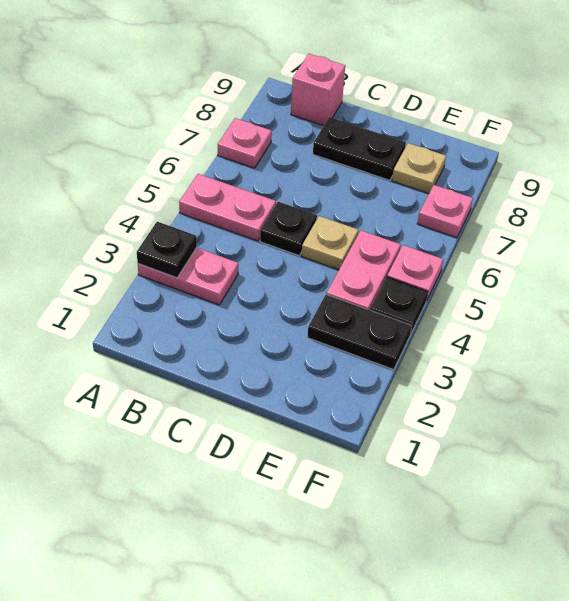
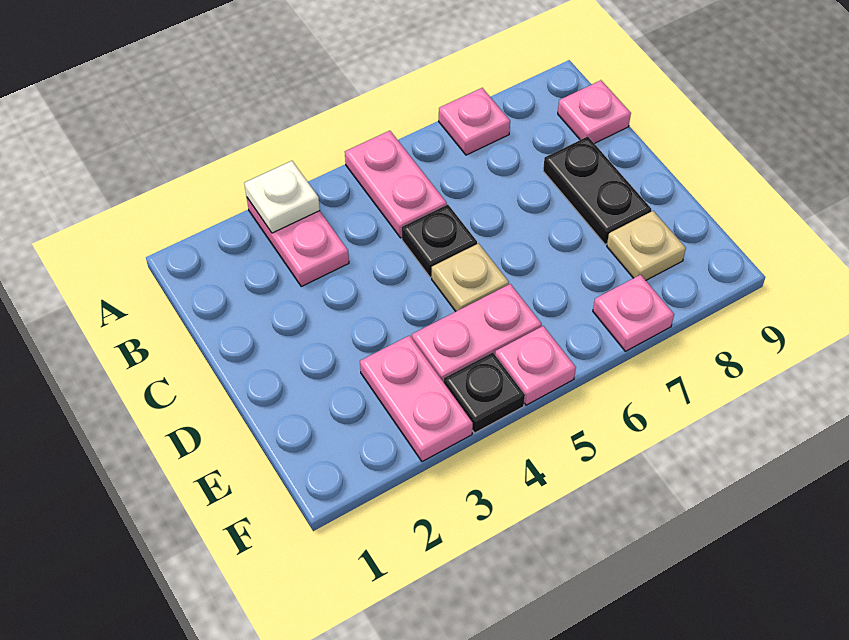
black 1x1 plate [137,222,197,278] -> white 1x1 plate [244,161,320,233]
pink 1x1 brick [291,54,345,126] -> pink 1x1 plate [558,80,631,144]
black 1x2 plate [307,294,412,370] -> pink 1x2 plate [360,336,473,462]

